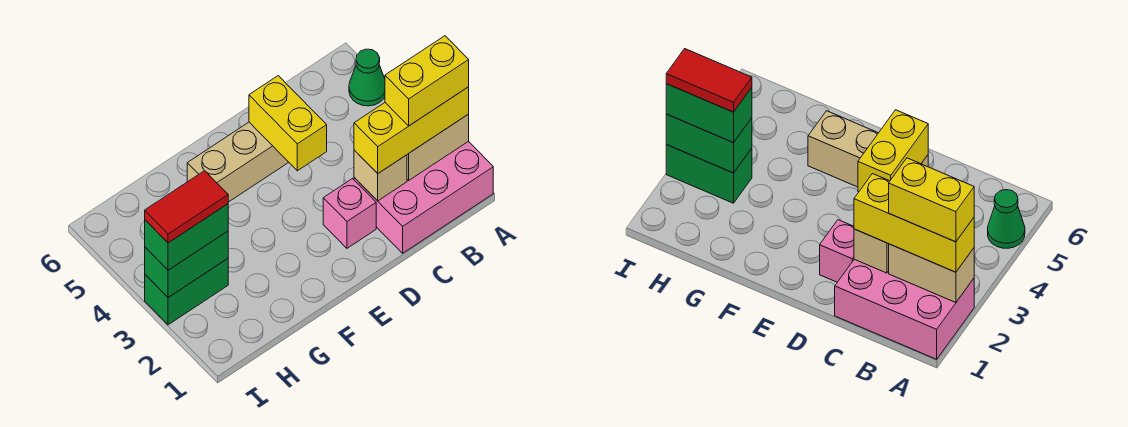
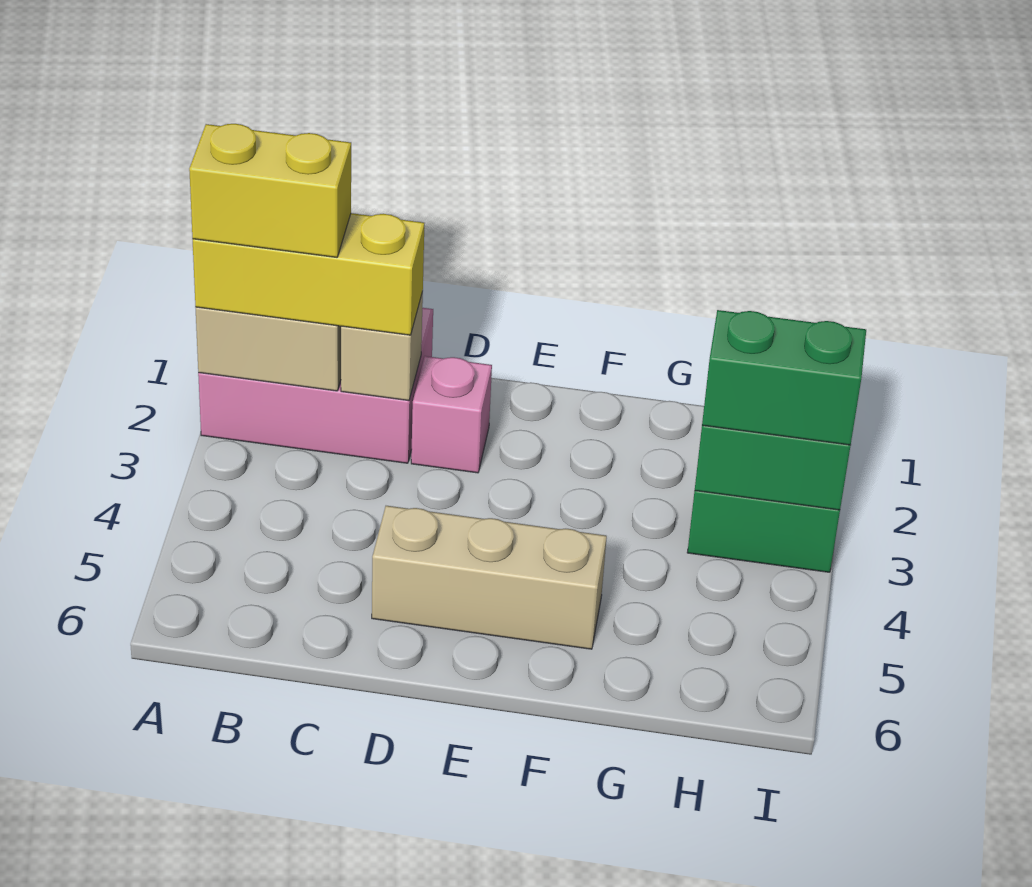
green 1x1 cone [349,49,385,106] -> none
yellow 1x2 brick [249,76,327,171] -> none
red 1x2 tile [145,171,228,243] -> none

